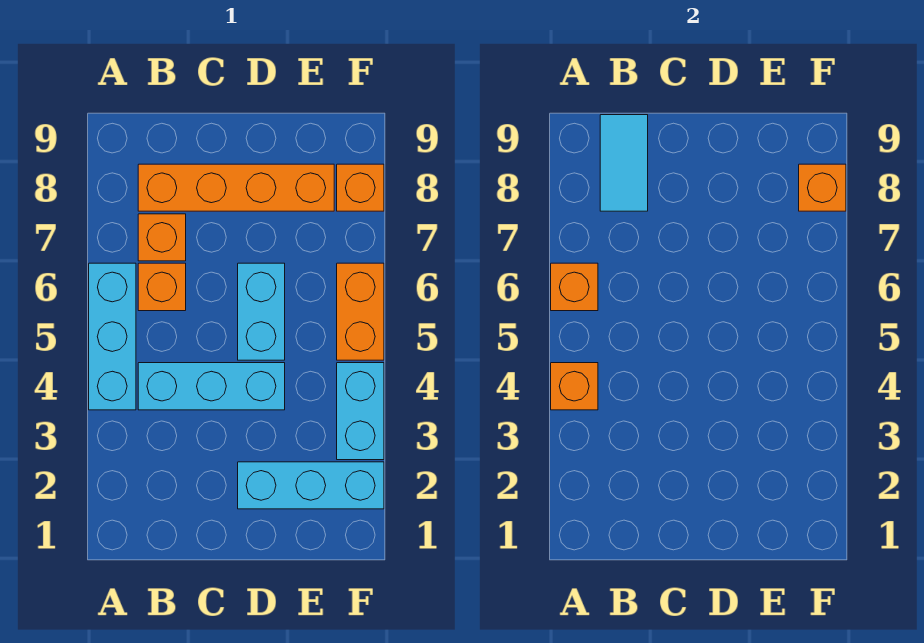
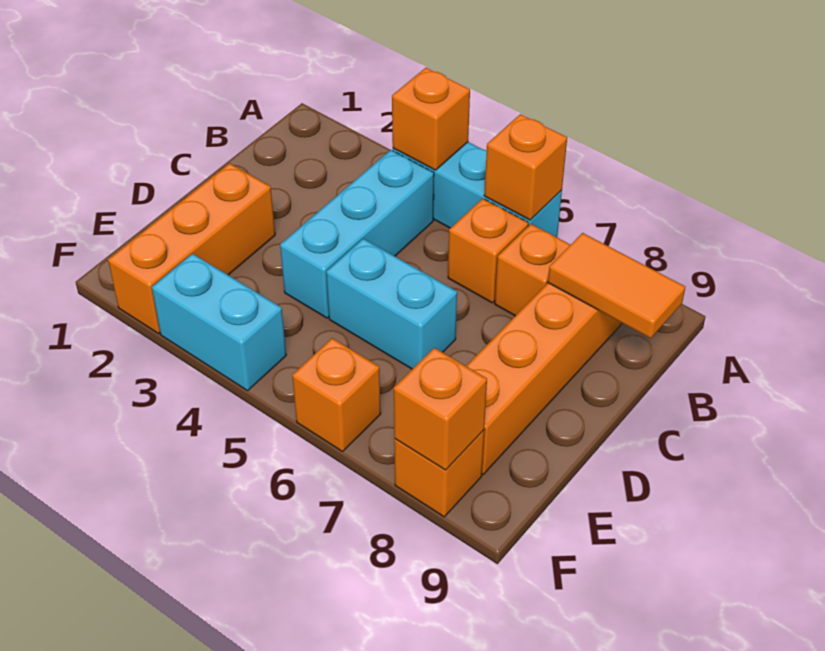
cyan 1x2 tile [600,115,648,211] -> orange 1x2 tile [548,233,685,338]
cyan 1x3 brick [238,462,384,509] -> orange 1x3 brick [108,163,275,334]
orange 1x2 brick [337,263,384,360] -> orange 1x1 brick [292,338,381,452]

